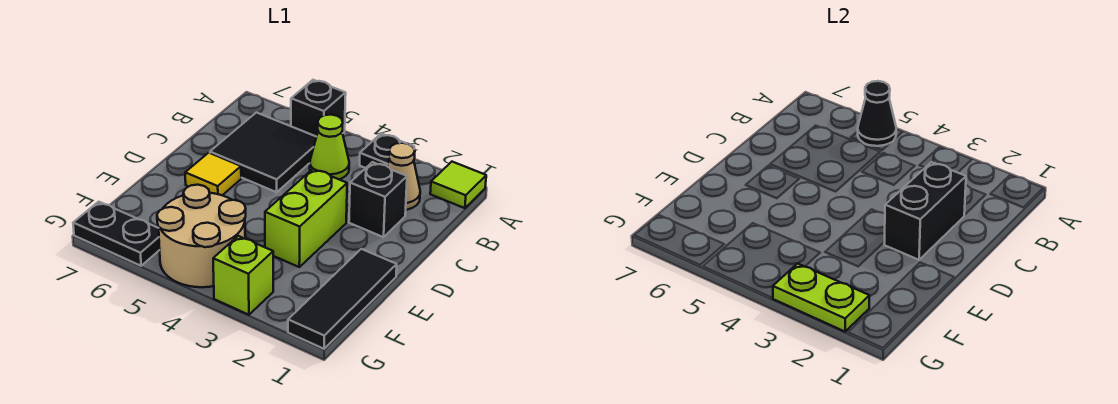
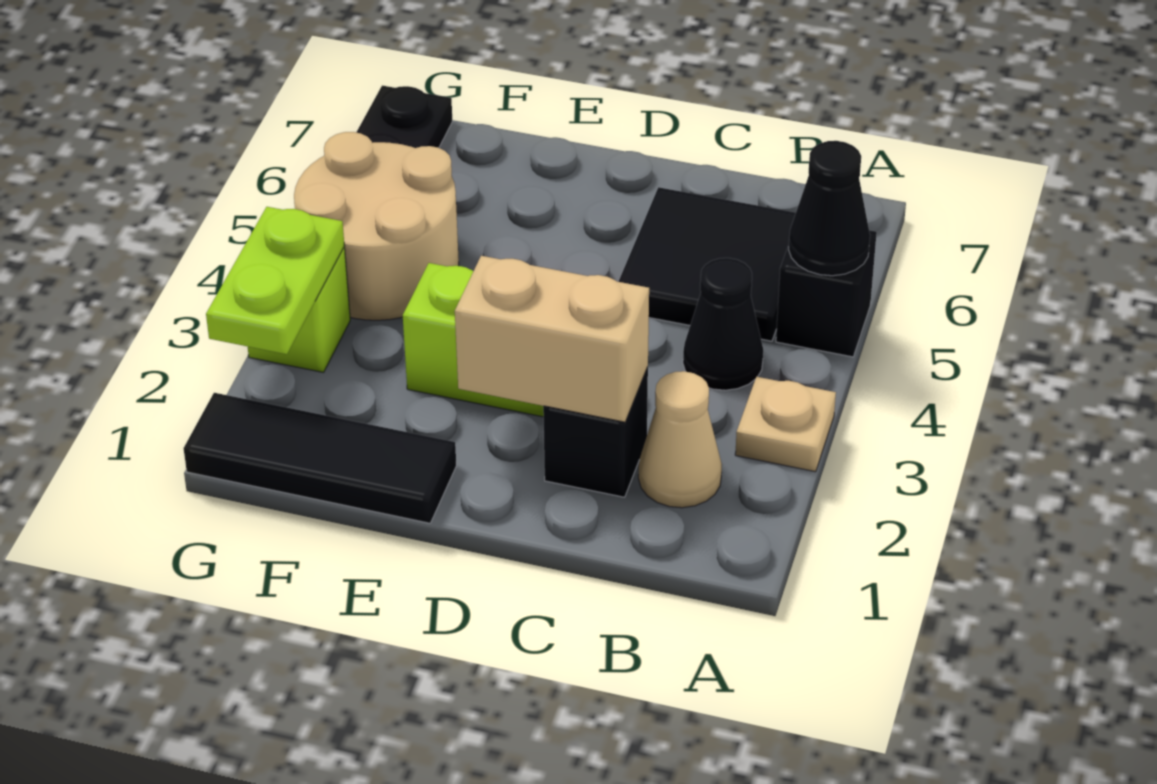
lime 1x1 tile [430,162,486,208] -> none
black 1x1 plate [360,134,414,168] -> tan 1x1 plate [735,377,836,472]
lime 1x1 cone [310,115,349,179] -> black 1x1 cone [683,258,763,390]
black 1x2 brick [884,162,966,260] -> tan 1x2 brick [455,256,649,422]
yellow 1x1 tile [185,153,241,195] -> none

